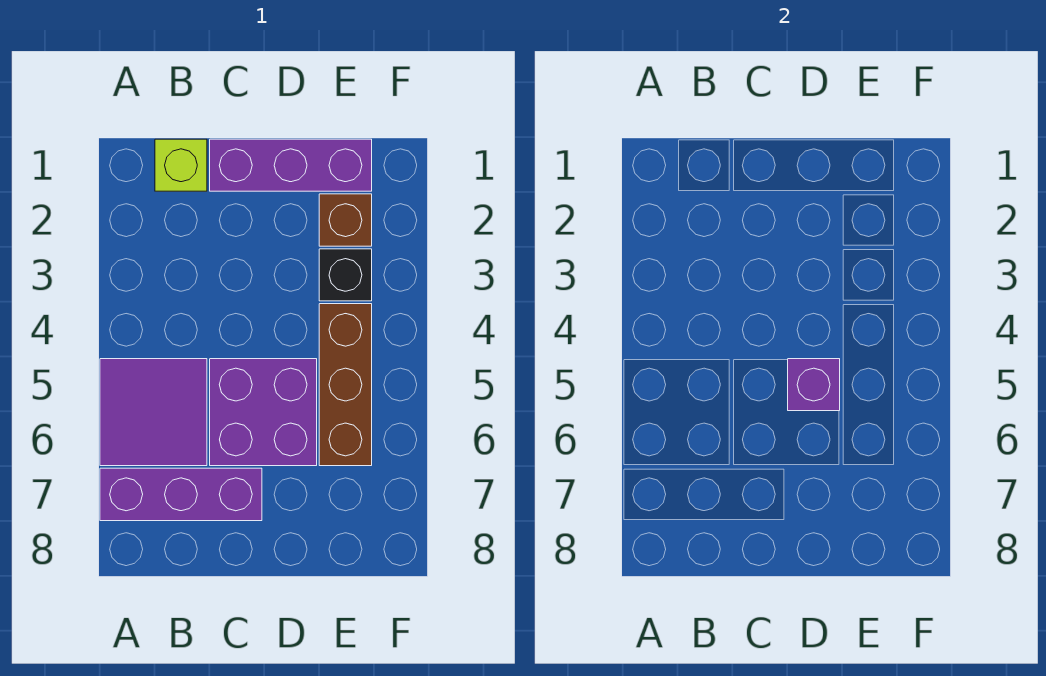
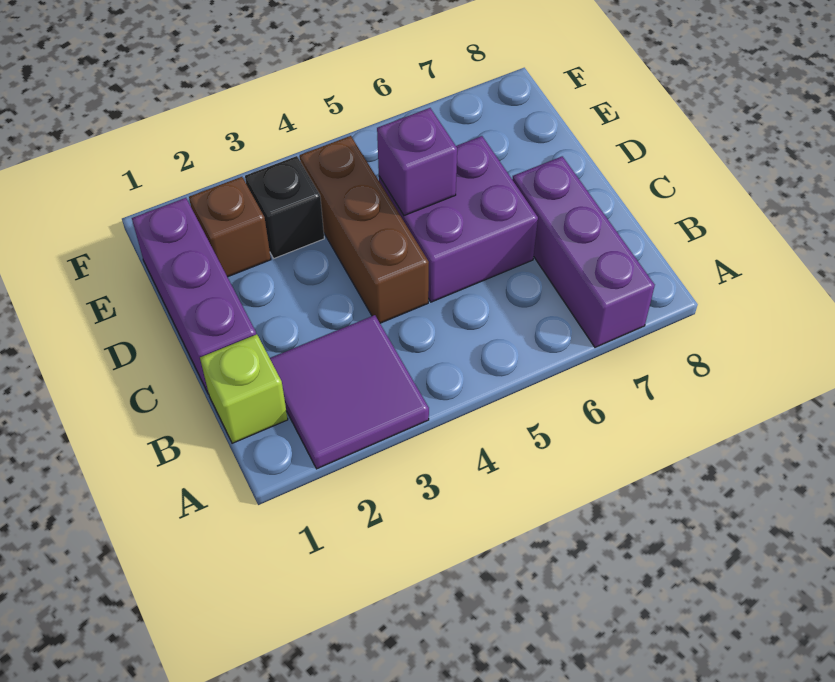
purple 2x2 tile [100,359,207,466] -> purple 2x2 tile moved to [270,315,429,469]
brown 1x3 brick [319,304,372,466] -> brown 1x3 brick turned to [300,136,429,323]

